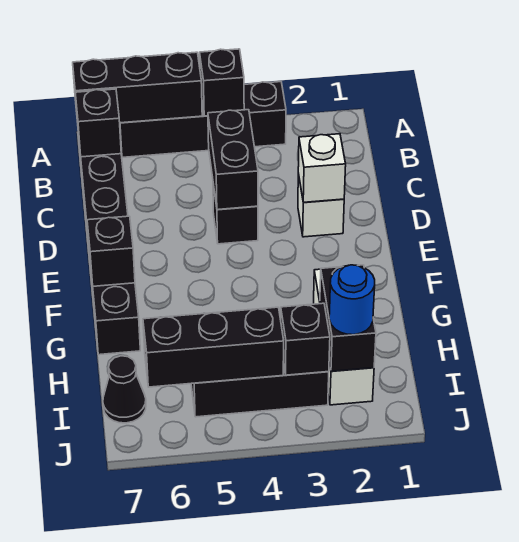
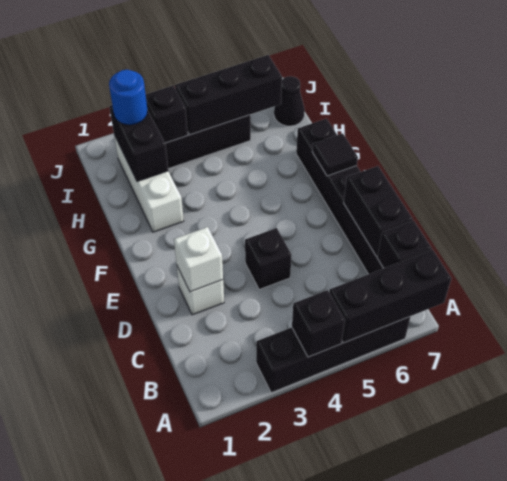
black 1x2 brick [208,110,258,210] -> black 1x2 brick moved to [344,166,413,256]
black 1x1 brick [87,216,135,286] -> black 1x1 tile [312,133,358,176]

